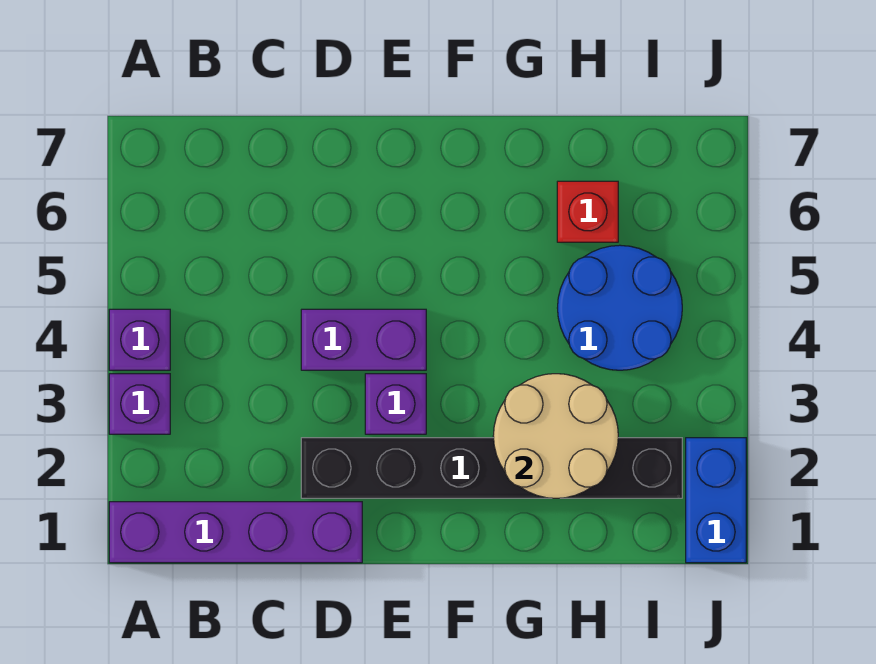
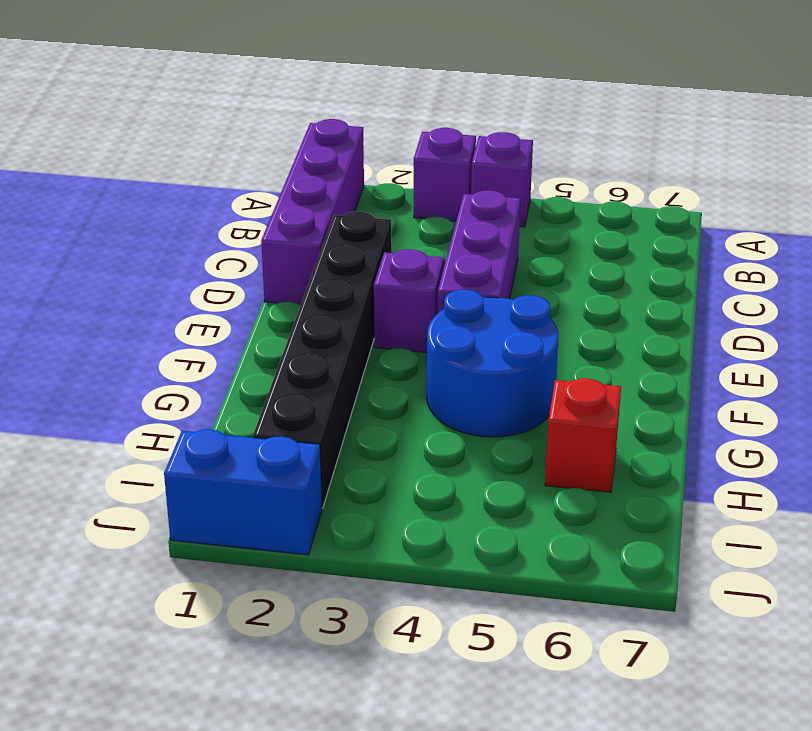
purple 1x2 brick [301,309,426,370] -> purple 1x3 brick [438,190,520,313]
tan 2x2 round brick [493,374,618,498] -> none
blue 2x2 round brick [558,245,682,370] -> blue 2x2 round brick moved to [427,290,558,437]

